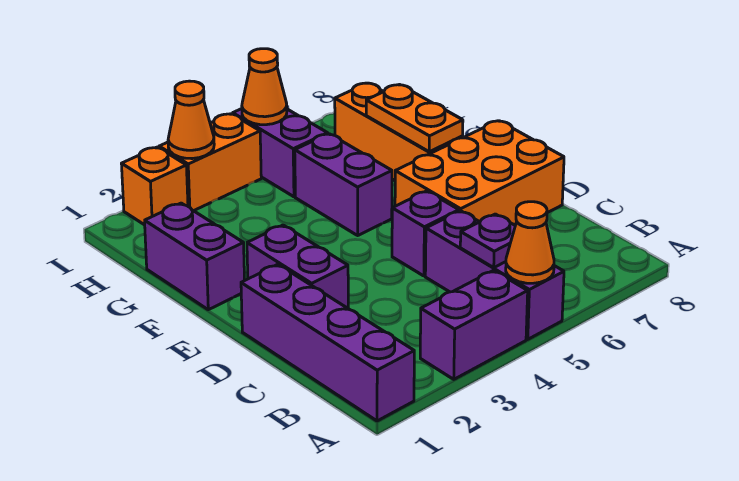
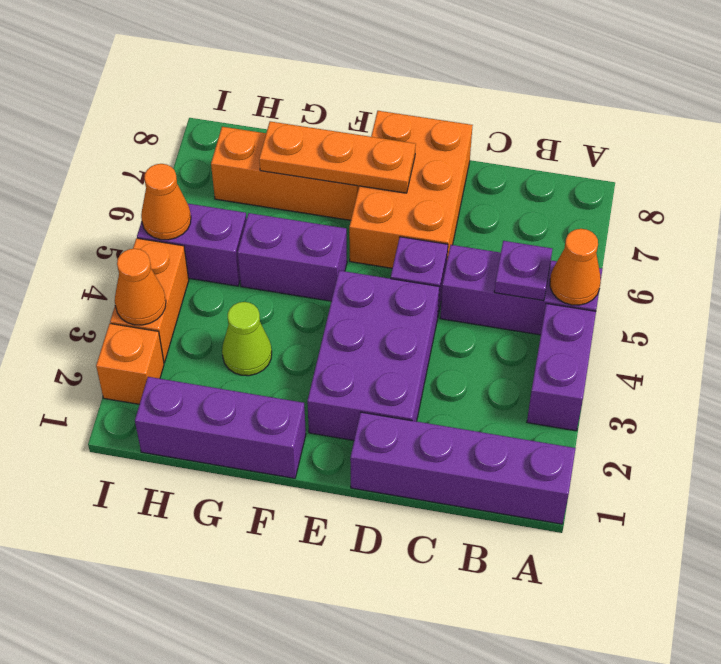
purple 1x2 brick [247,225,348,308] -> purple 2x3 brick [307,271,439,441]
purple 1x2 brick [145,203,245,310] -> purple 1x3 brick [135,377,306,478]
orange 1x2 plate [366,85,463,152] -> orange 1x3 plate [259,121,416,193]
none -> lime 1x1 cone [222,302,272,376]

